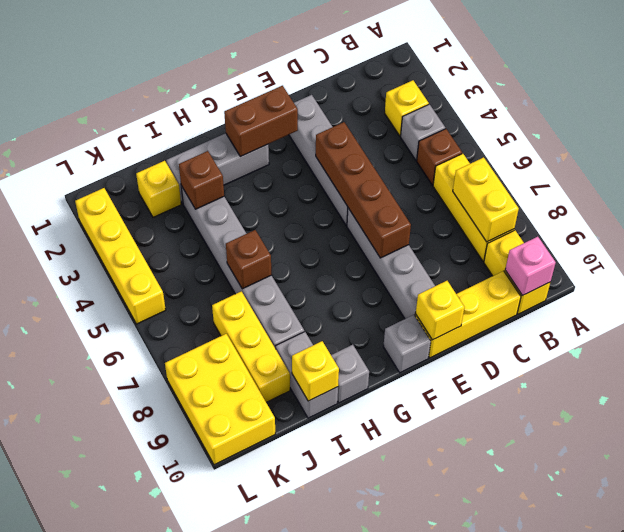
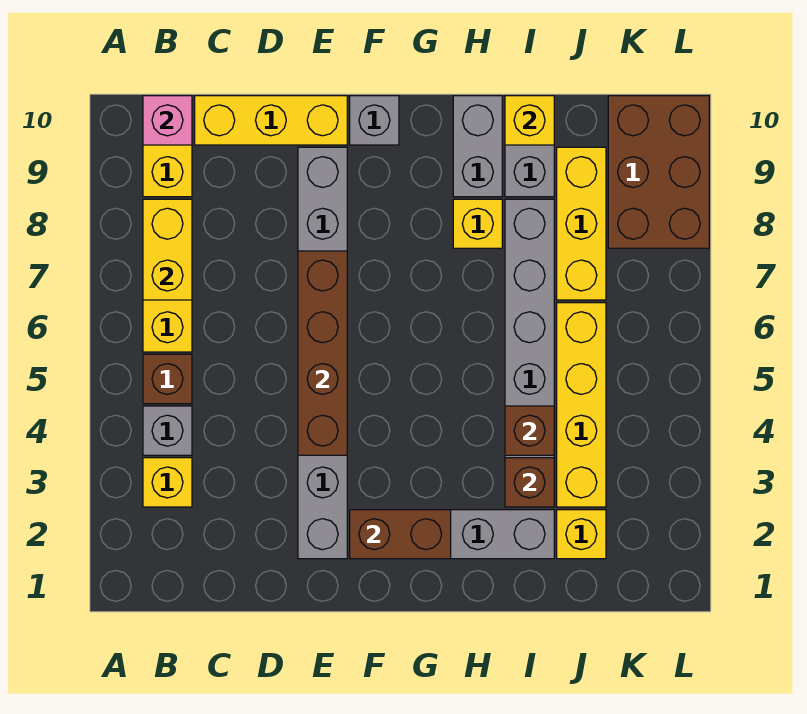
yellow 1x1 brick [416,281,464,340] -> yellow 1x1 brick moved to [453,199,502,248]
grey 1x1 brick [331,345,369,403] -> grey 1x2 brick [453,96,502,197]
brown 1x1 brick [226,230,272,289] -> brown 1x1 brick moved to [505,406,554,455]
yellow 2x3 brick [165,334,275,465] -> brown 2x3 brick [608,96,709,248]
yellow 1x4 brick [75,188,166,324] -> yellow 1x4 brick moved to [557,303,606,507]

